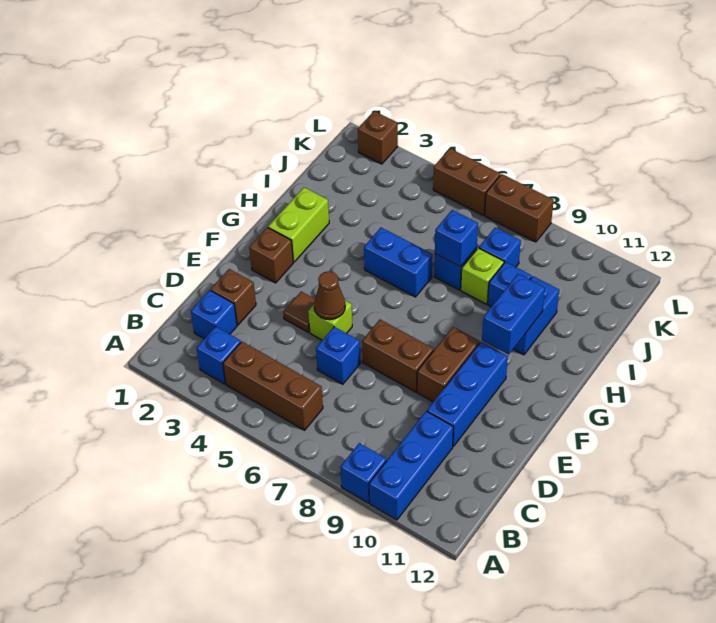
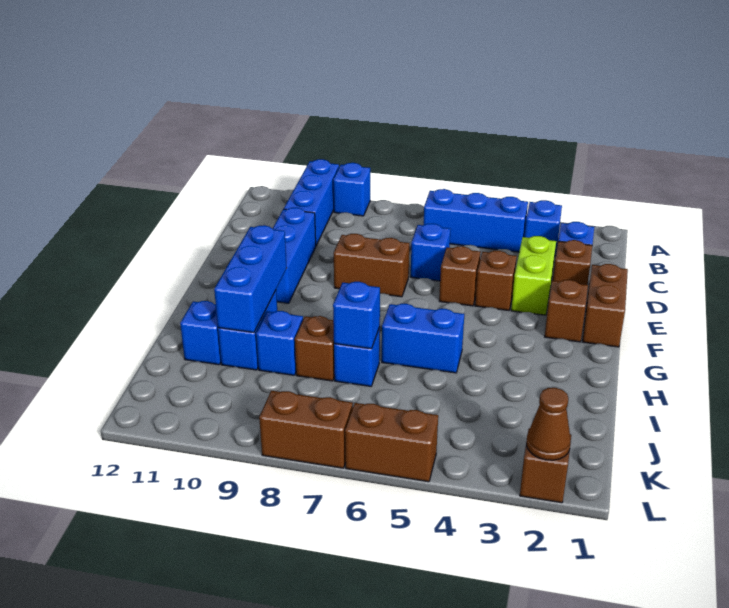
brown 1x3 brick [223,342,323,430] -> blue 1x3 brick [424,189,528,252]
brown 1x1 tile [283,292,315,332] -> brown 1x1 brick [475,251,517,310]
lime 1x1 brick [308,301,352,340] -> brown 1x1 brick [439,246,480,306]
brown 1x1 cone [314,271,345,320] -> brown 1x1 cone moved to [526,388,571,460]
brown 1x2 brick [417,327,480,402] -> brown 1x2 brick moved to [583,264,628,347]
lime 1x2 brick [268,187,329,262] -> lime 1x2 brick moved to [511,236,556,315]
blue 1x2 brick [482,274,545,354] -> blue 1x3 brick [214,225,287,333]
lime 1x1 brick [461,248,504,304] -> brown 1x1 brick [295,316,335,381]
blue 1x1 brick [479,227,521,267] -> blue 1x1 brick moved to [180,301,221,365]

